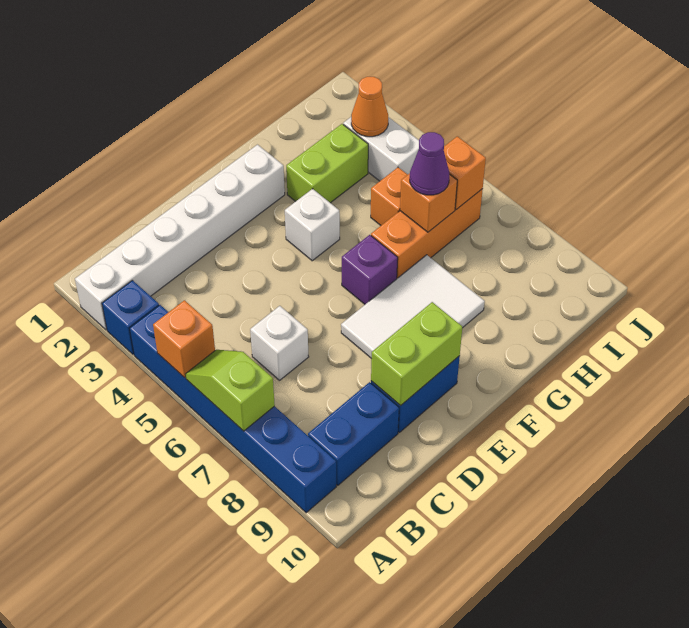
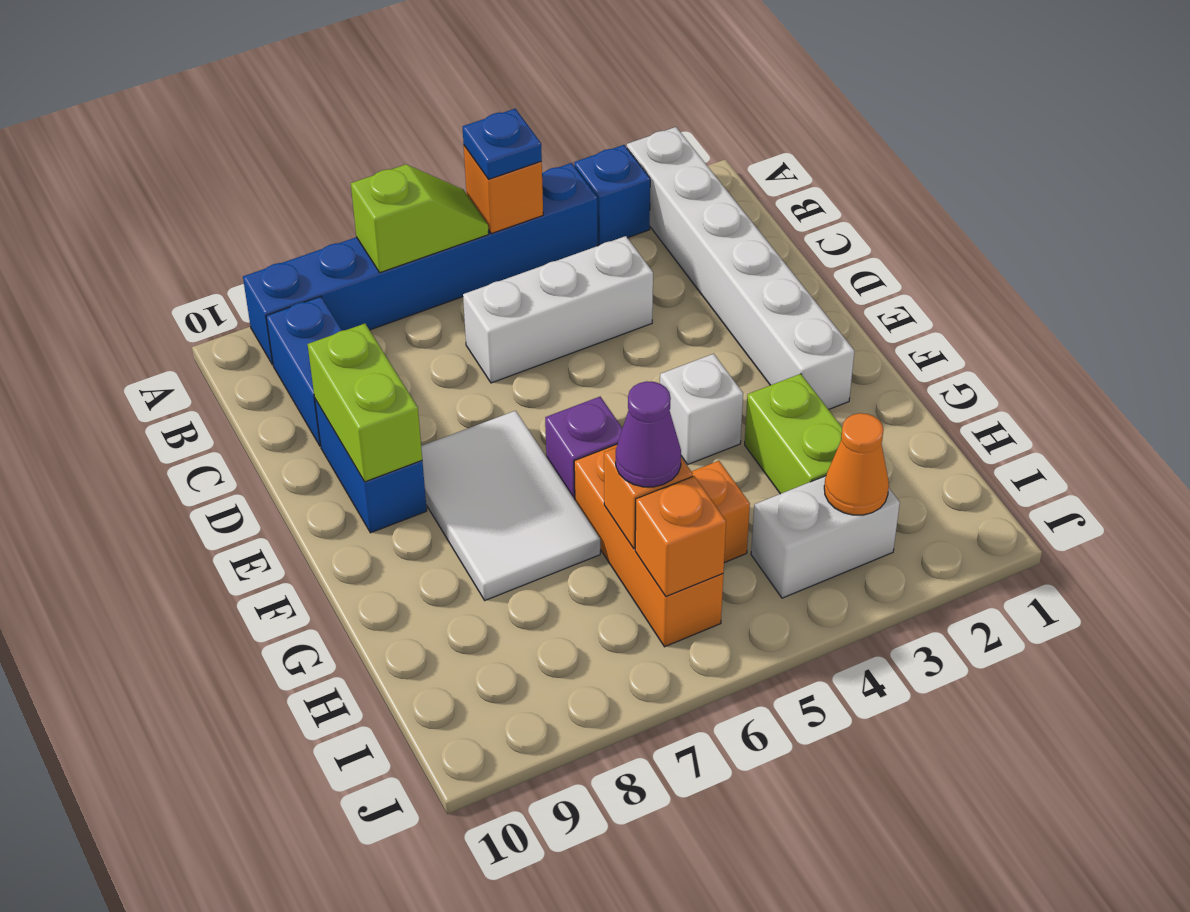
none -> blue 1x1 plate [463,109,542,179]
white 1x1 brick [250,306,309,380] -> white 1x3 brick [463,236,653,383]

